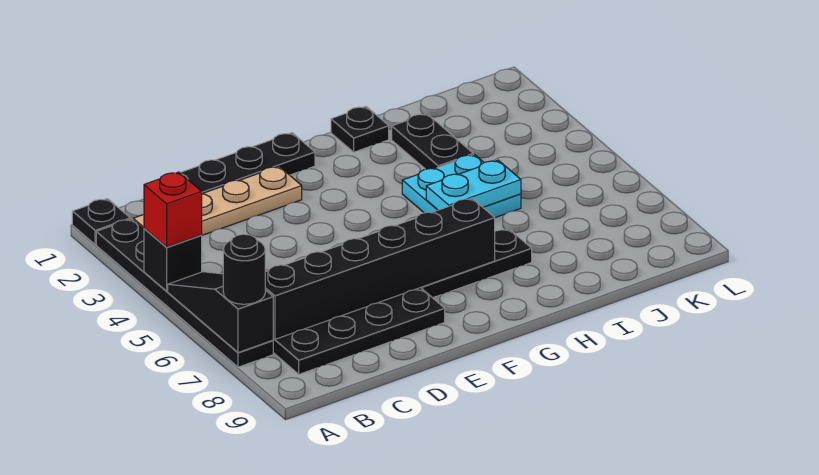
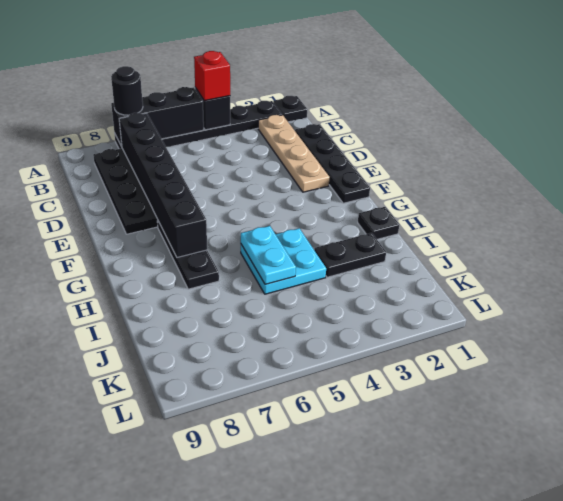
black 1x3 slope [168,272,273,353] -> black 1x3 brick [111,87,204,147]

